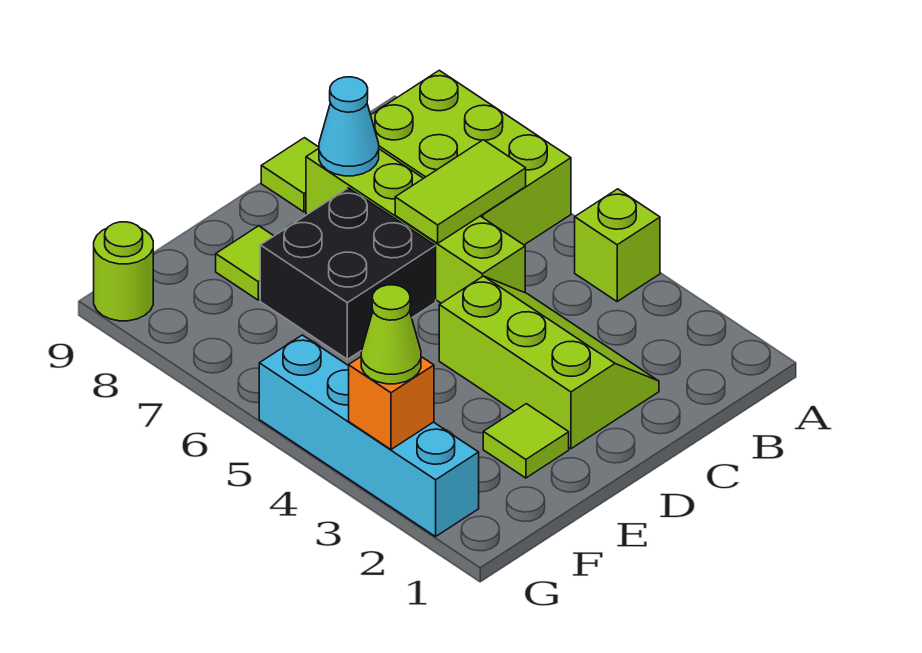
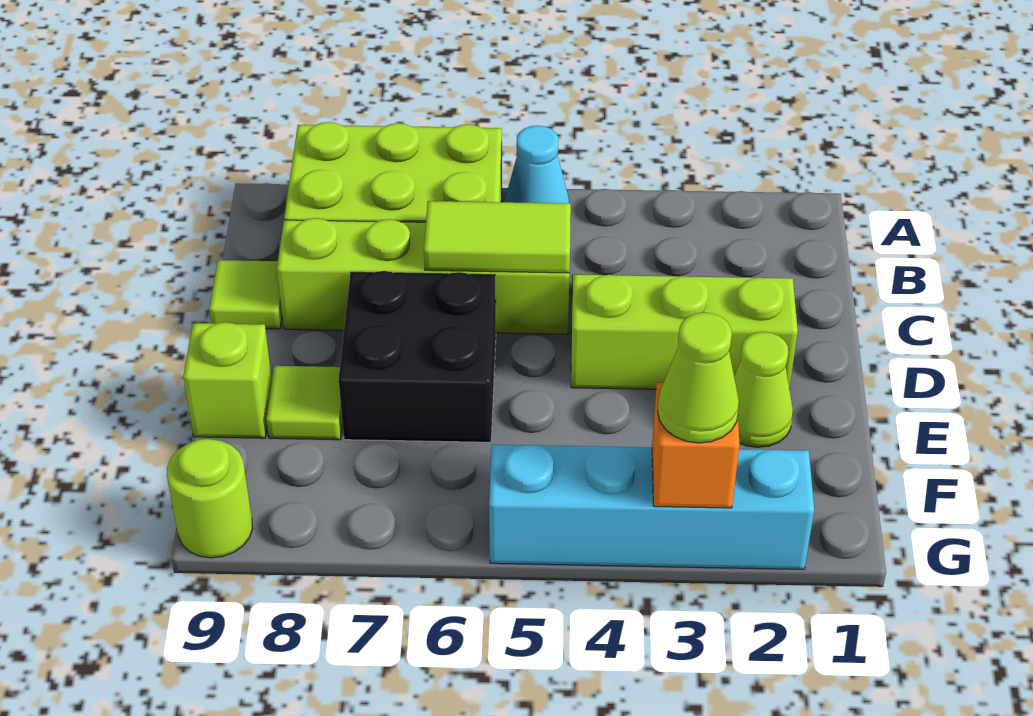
lime 1x1 brick [575,189,660,301] -> lime 1x1 brick moved to [183,322,272,438]
lime 1x2 tile [395,140,526,243] -> lime 1x2 tile turned to [424,201,571,273]
cyan 1x1 cone [319,77,379,176] -> cyan 1x1 cone moved to [504,126,569,203]
lime 1x1 tile [483,404,569,478] -> lime 1x1 cone [734,332,793,447]

